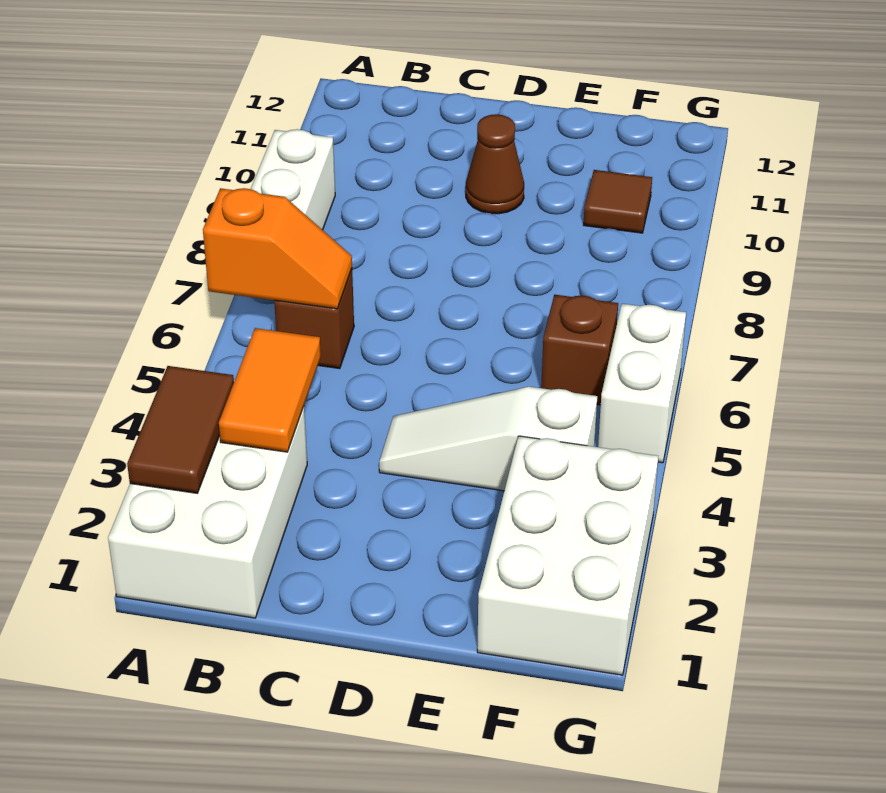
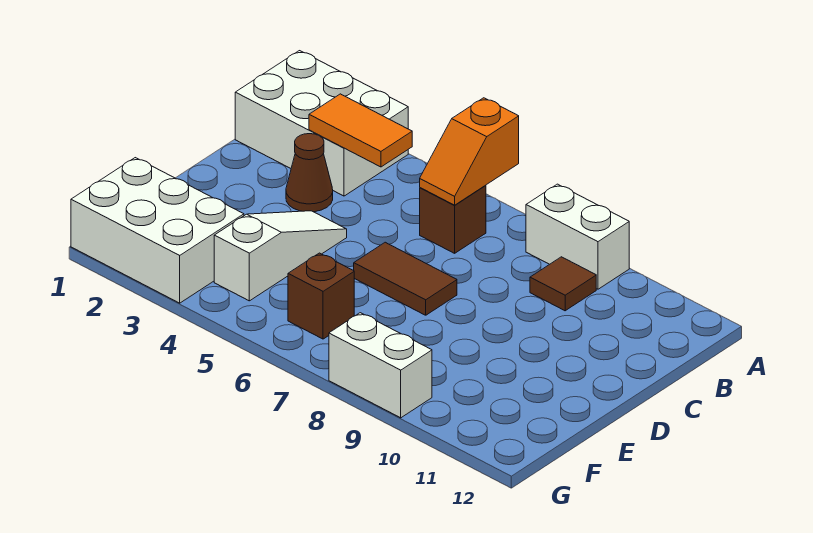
brown 1x2 tile [127,366,234,493] -> brown 1x2 tile moved to [354,242,457,315]
brown 1x1 cone [466,114,524,214] -> brown 1x1 cone moved to [286,134,333,212]
brown 1x1 tile [584,170,652,233] -> brown 1x1 tile moved to [530,257,596,311]
white 1x2 brick [598,304,686,463] -> white 1x2 brick moved to [329,313,432,418]

